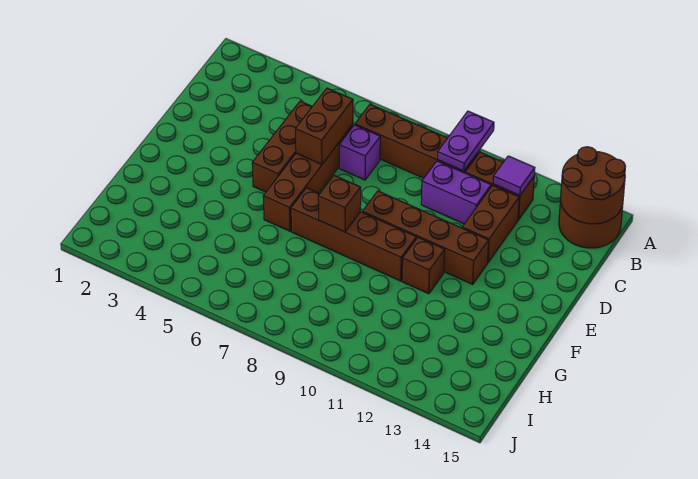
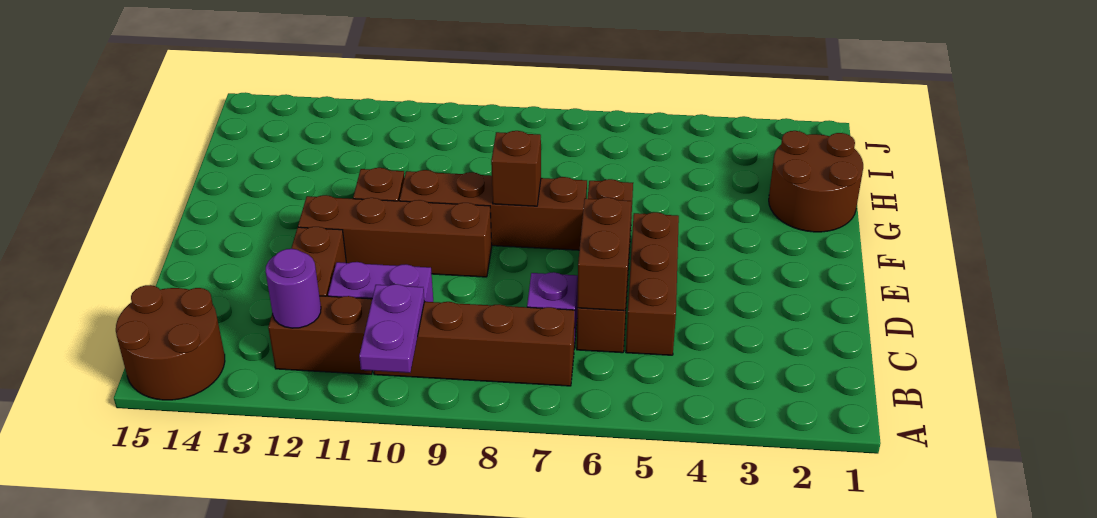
brown 2x2 round brick [561,147,626,224] -> brown 2x2 round brick moved to [769,131,863,232]
purple 1x1 tile [493,156,535,196] -> purple 1x1 round brick [266,249,321,328]

